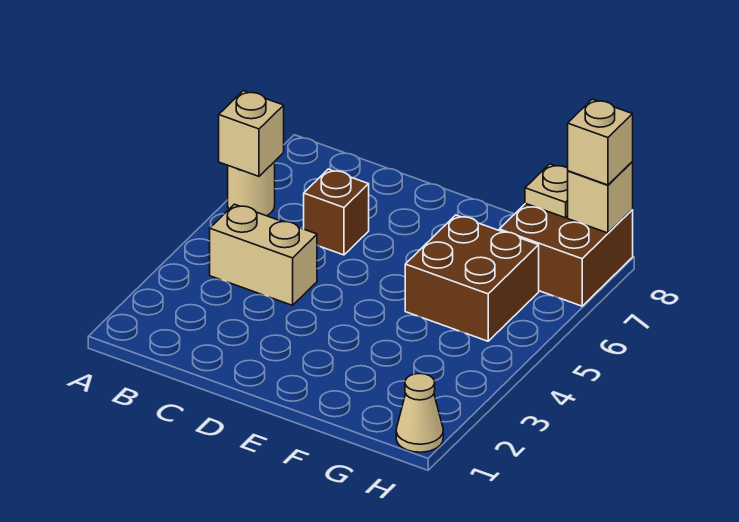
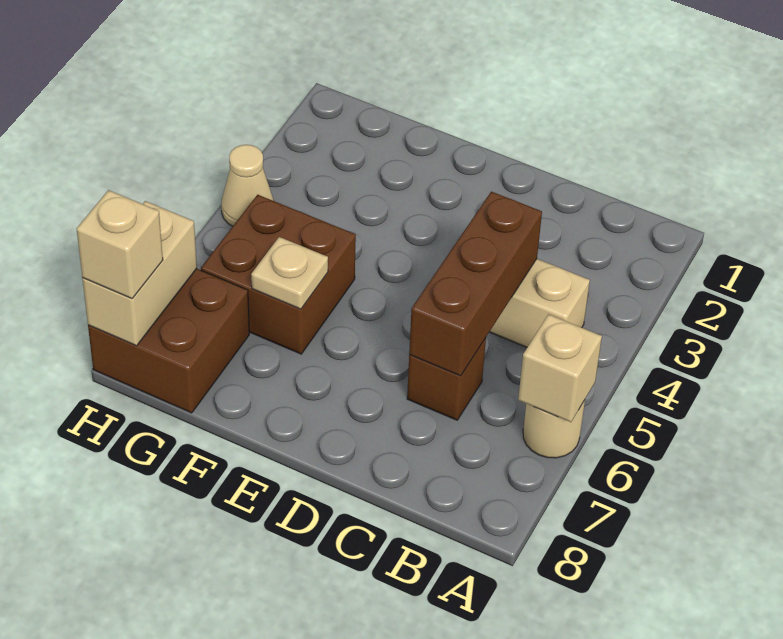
none -> brown 1x3 brick [409,192,542,376]
tan 1x1 plate [525,164,568,218] -> tan 1x1 plate moved to [251,237,328,309]
tan 1x1 cone [396,374,443,452] -> tan 1x1 cone moved to [221,145,274,226]
tan 1x1 brick [568,162,633,233] -> tan 1x2 brick [82,201,197,346]

